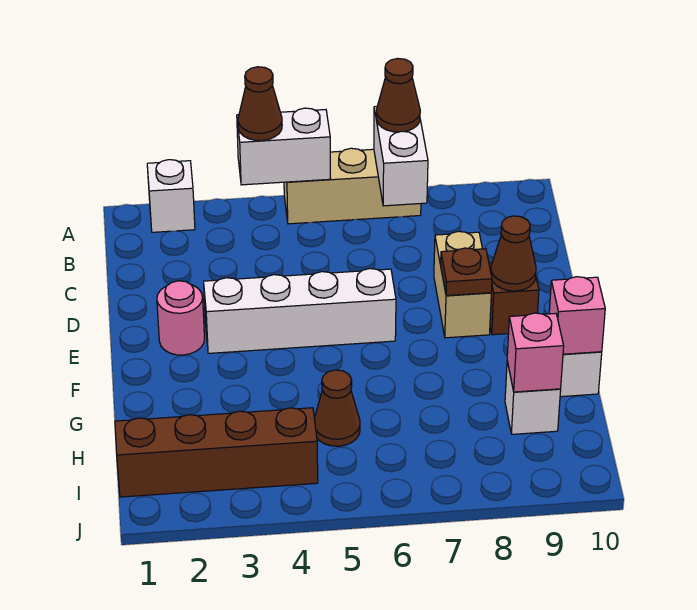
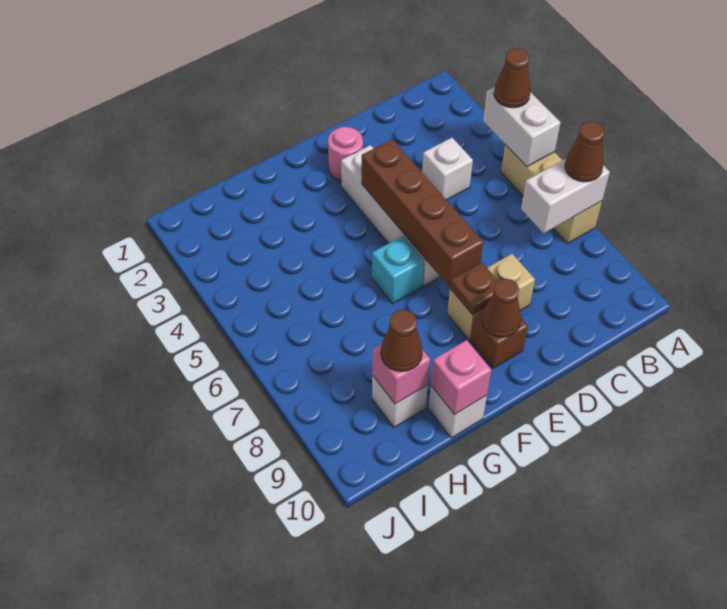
white 1x1 brick [147,160,195,232] -> white 1x1 brick moved to [422,138,473,200]
none -> cyan 1x1 brick [372,236,424,304]
brown 1x1 cone [314,370,360,446] -> brown 1x1 cone moved to [381,310,423,372]
brown 1x4 brick [115,408,318,497] -> brown 1x4 brick moved to [362,139,483,287]

